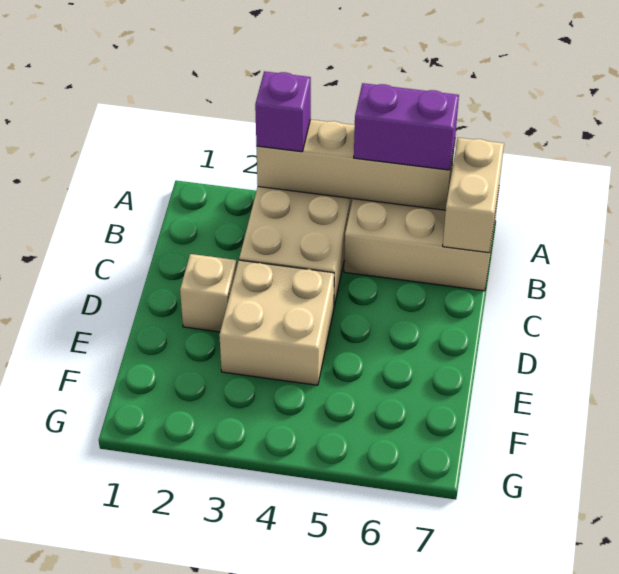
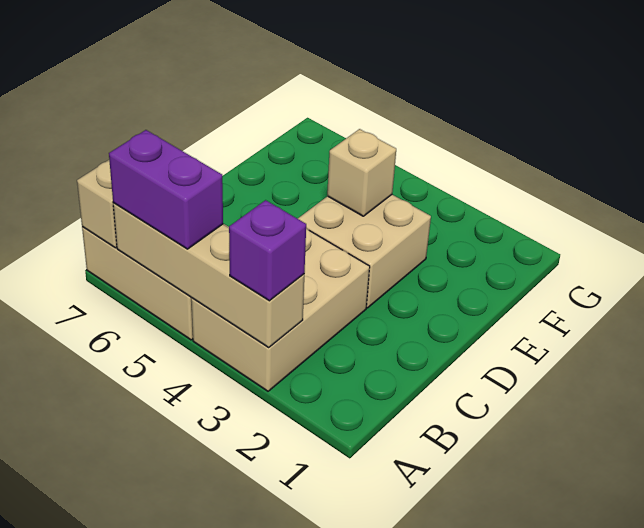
tan 1x1 brick [180,254,237,332] -> tan 1x1 brick moved to [327,129,396,216]

